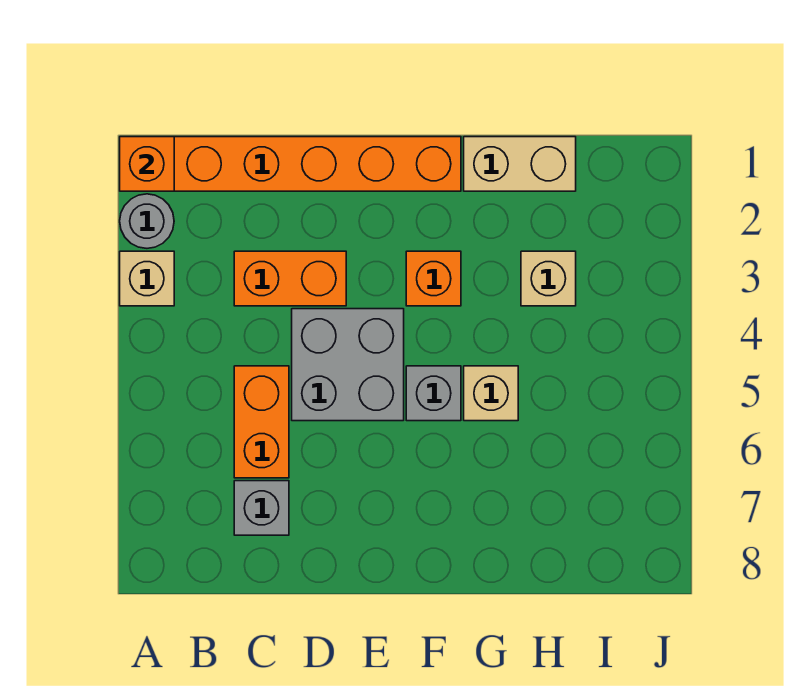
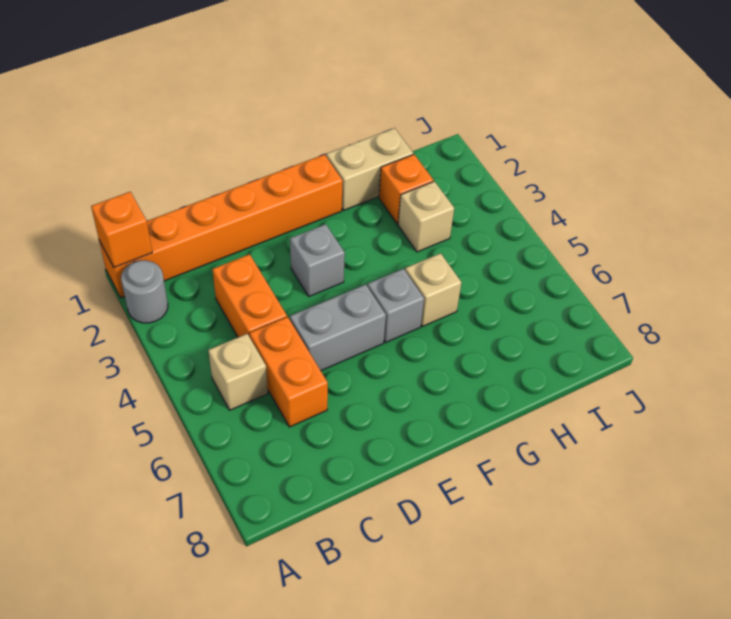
tan 1x1 brick [120,251,174,306] -> tan 1x1 brick moved to [208,334,268,410]
orange 1x2 brick [234,251,346,306] -> orange 1x2 brick turned to [212,254,287,337]
grey 1x1 brick [234,481,289,535] -> grey 1x1 brick moved to [290,224,345,296]
grey 2x2 brick [292,309,404,421] -> grey 1x2 brick [290,284,386,371]
orange 1x1 brick [406,251,461,306] -> orange 1x1 brick moved to [379,154,433,224]

